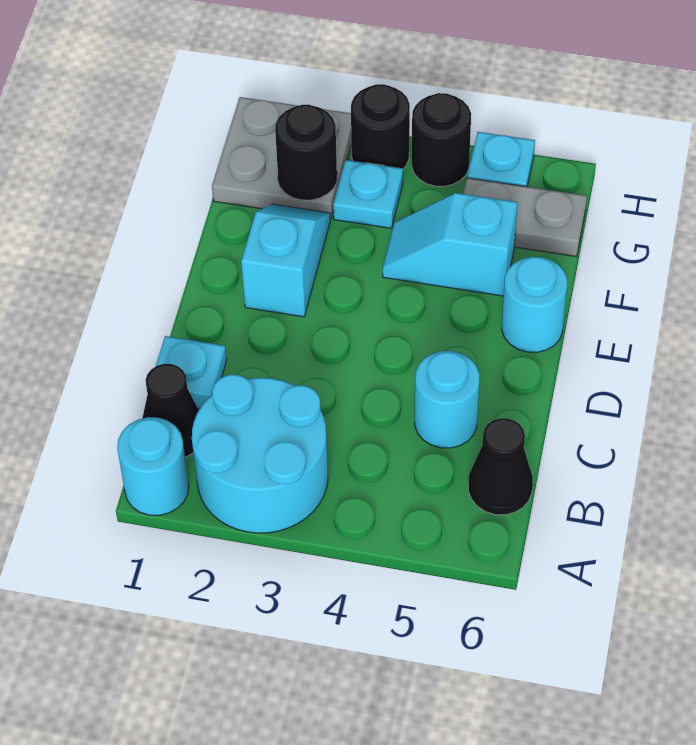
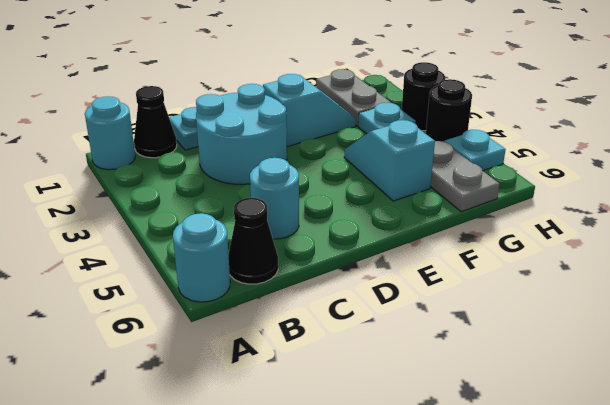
cyan 2x2 round brick [192,375,328,533] -> cyan 2x2 round brick moved to [196,84,287,184]
cyan 1x1 round brick [502,257,567,352] -> cyan 1x1 round brick moved to [173,213,230,302]
grey 2x2 plate [212,97,351,219] -> grey 1x2 plate [316,69,391,126]
black 1x1 round brick [275,105,337,199] -> none

